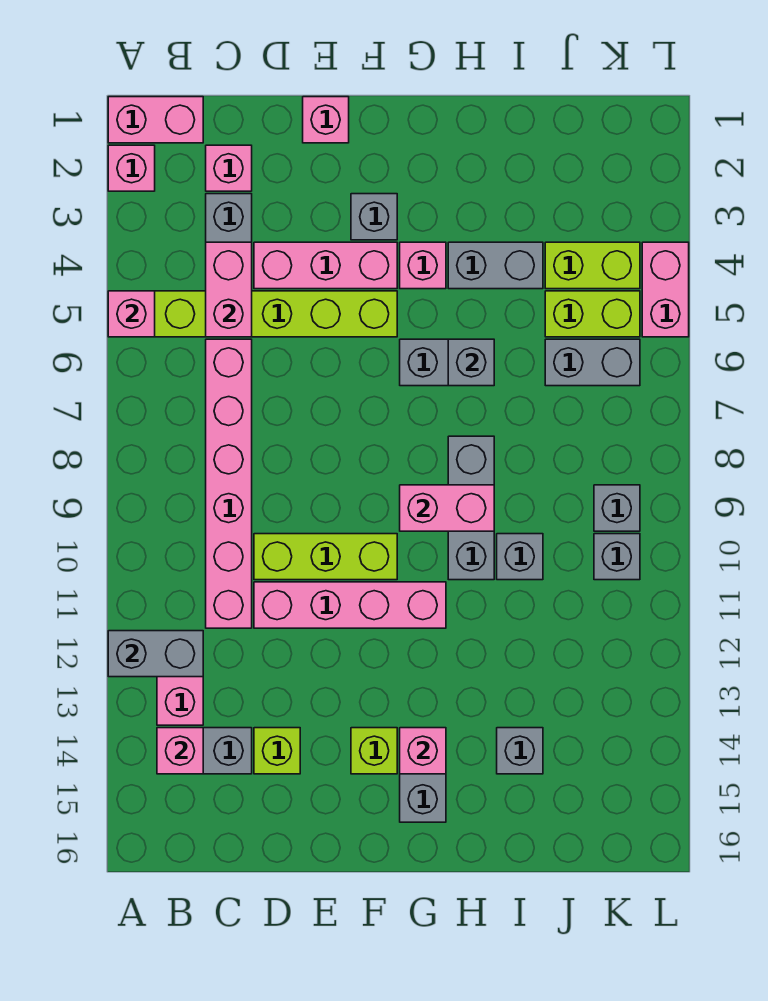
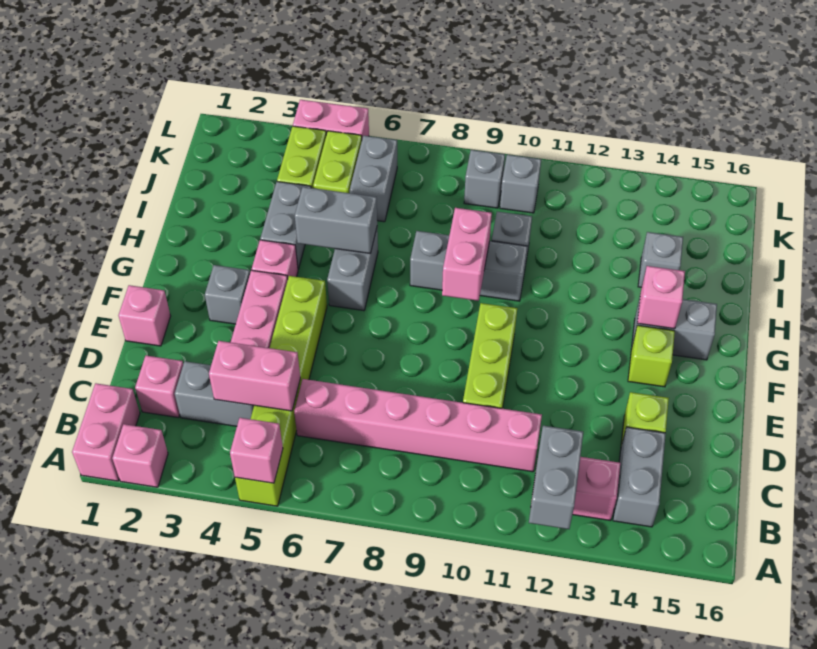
pink 1x1 brick [157,728,203,774] -> none
pink 1x4 brick [254,582,446,628] -> none
grey 1x1 brick [448,339,494,386] -> grey 1x2 brick [295,187,377,254]

